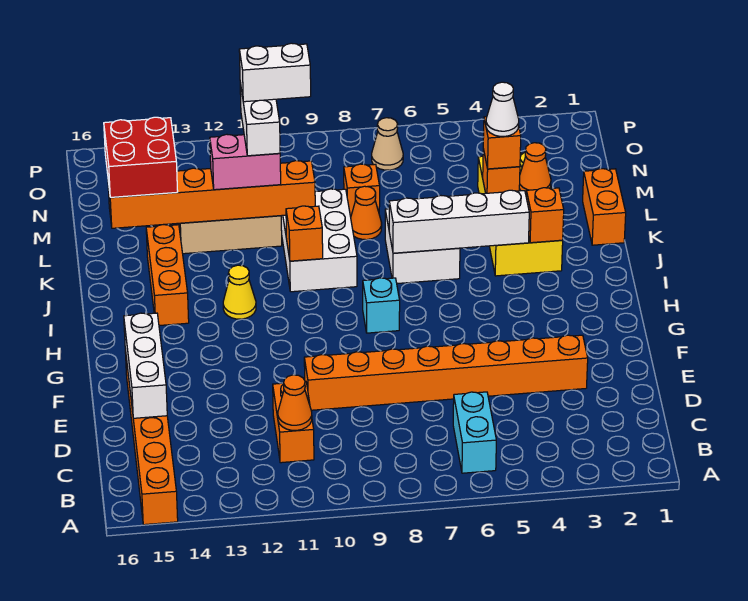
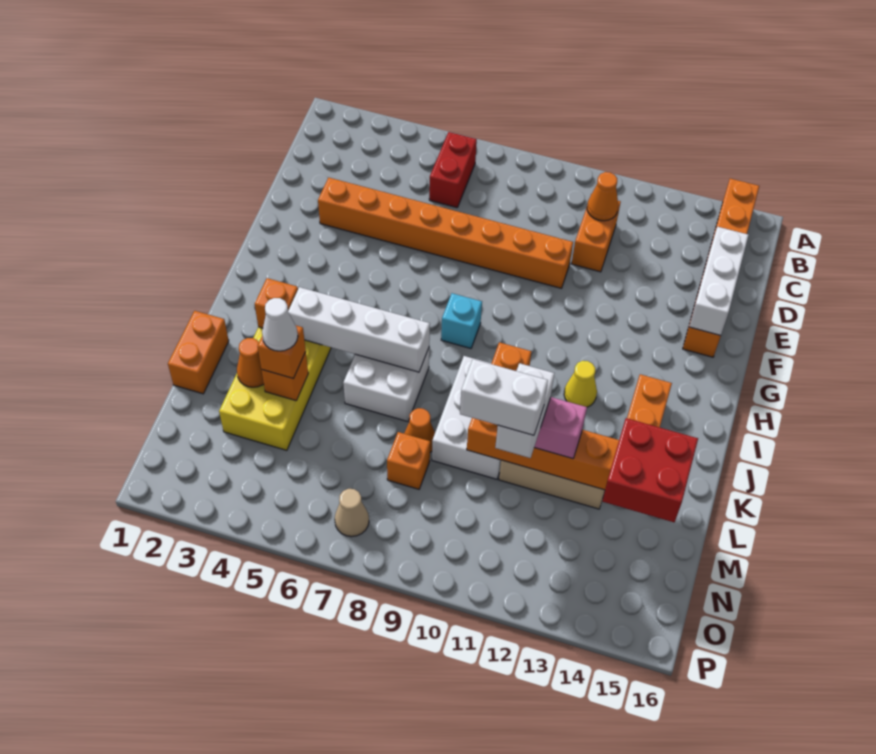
cyan 1x2 brick [453,392,496,473] -> red 1x2 brick [429,132,477,208]

